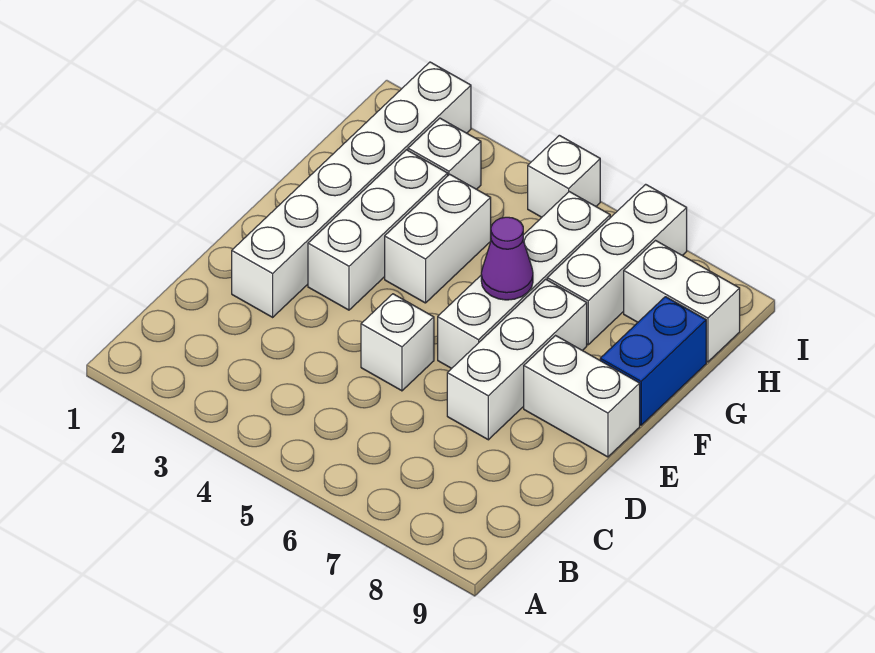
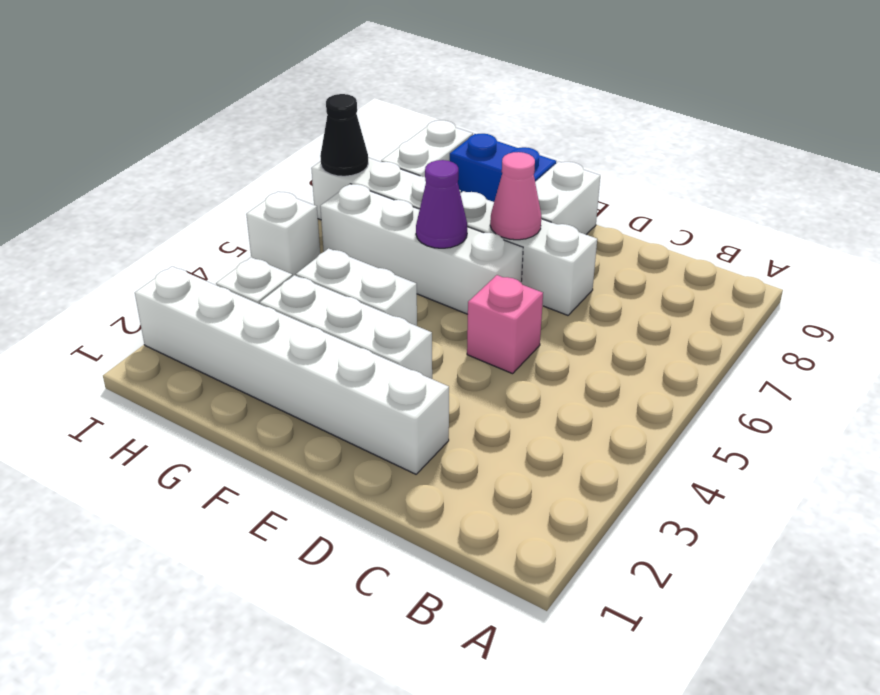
white 1x1 brick [361,294,434,391] -> pink 1x1 brick [467,275,543,374]
none -> pink 1x1 cone [490,152,541,240]
none -> black 1x1 cone [320,94,368,176]

